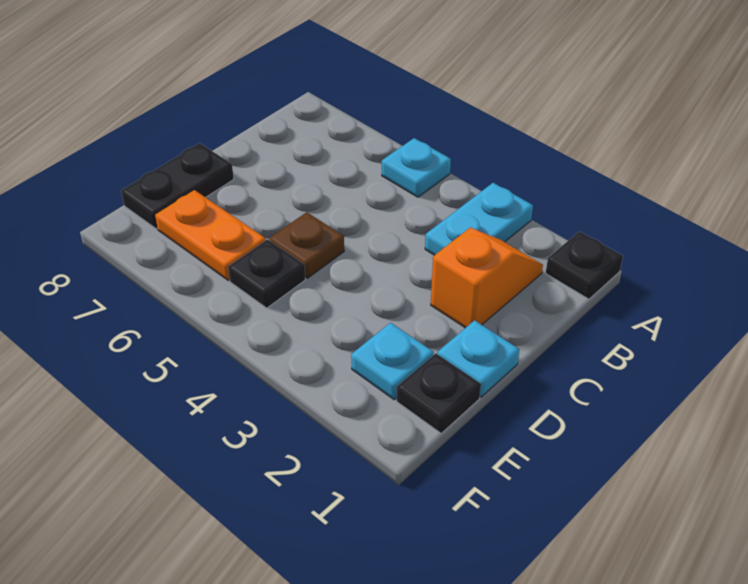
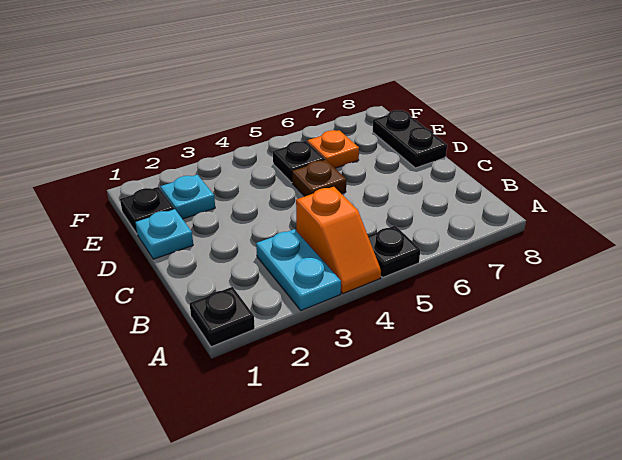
cyan 1x1 plate [382,138,451,197] -> black 1x1 plate [368,226,420,277]
orange 1x2 slope [431,228,543,328] -> orange 1x2 slope moved to [296,187,381,293]
orange 1x2 plate [155,190,266,280] -> orange 1x1 plate [307,130,359,168]

